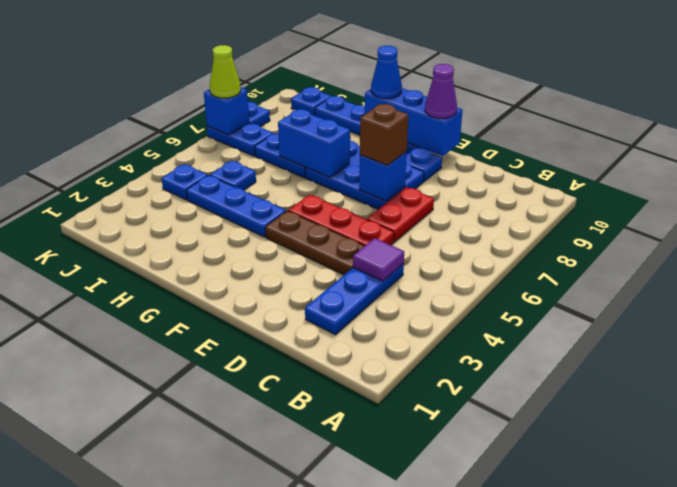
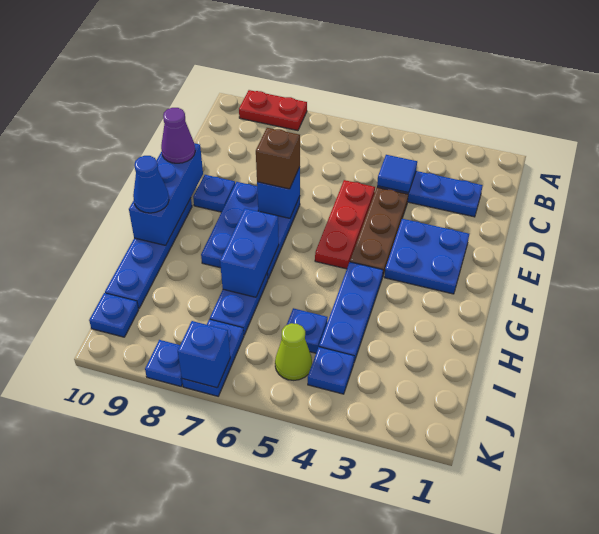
purple 1x1 tile [353,238,404,281] -> blue 1x1 tile [377,155,417,193]
red 1x2 plate [367,187,434,242] -> red 1x2 plate moved to [239,90,307,131]
none -> blue 2x2 plate [384,219,469,294]
lime 1x1 cone [210,45,241,98] -> lime 1x1 cone moved to [275,323,312,380]

